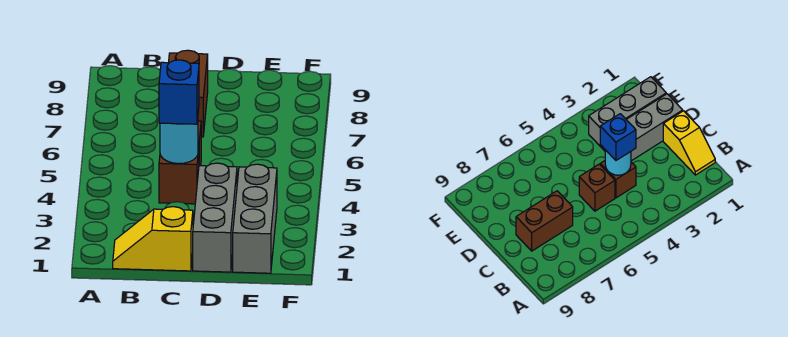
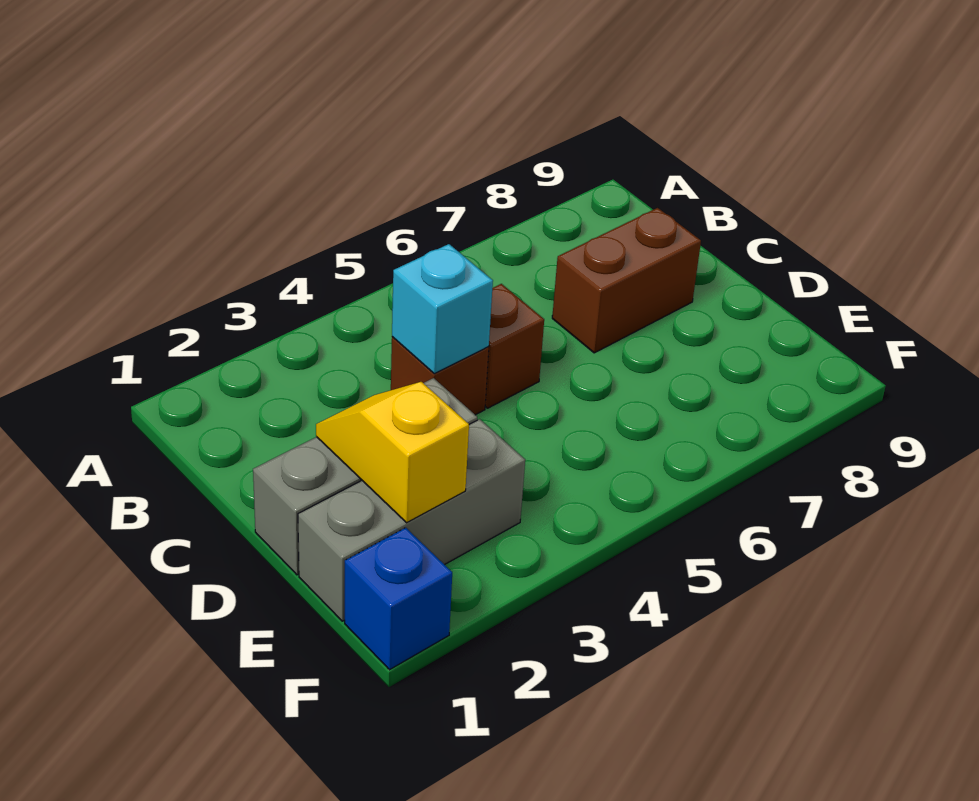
yellow 1x2 slope [113,207,193,271] -> yellow 1x2 slope moved to [316,382,469,523]
cyan 1x1 round brick [160,121,198,164] -> cyan 1x1 brick [392,244,493,374]
blue 1x1 brick [159,60,199,124] -> blue 1x1 brick moved to [345,528,452,670]

